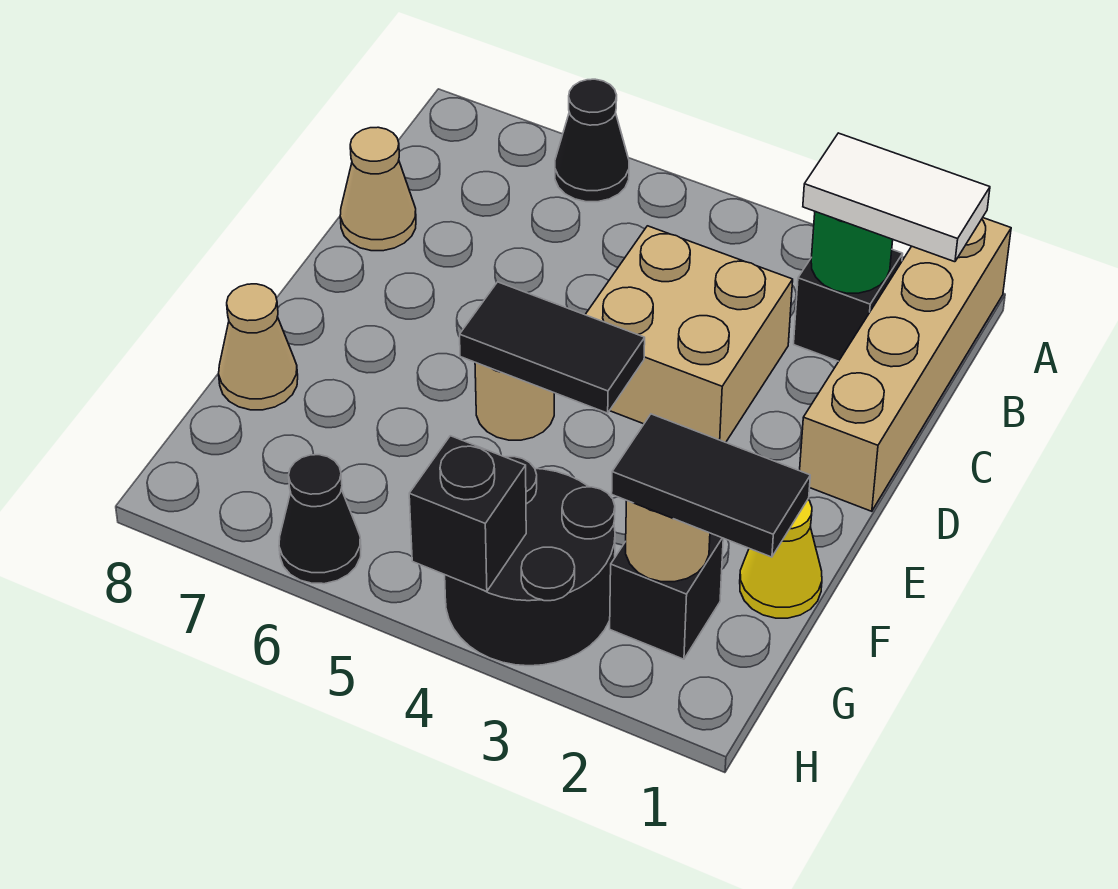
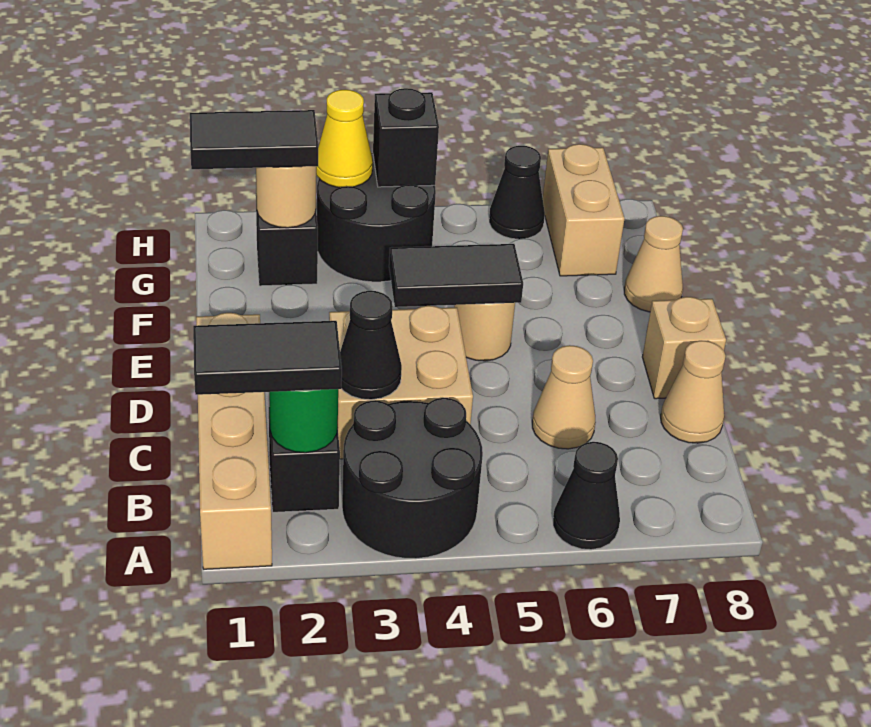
none -> black 2x2 round brick [342,398,483,559]
white 1x2 tile [803,133,990,262] -> black 1x2 tile [193,321,342,395]
none -> black 1x1 cone [340,291,402,400]
none -> tan 1x1 cone [532,345,596,449]
none -> tan 1x1 brick [642,297,726,399]
yellow 1x1 cone [740,500,822,618] -> yellow 1x1 cone moved to [316,90,373,187]
none -> tan 1x2 brick [543,144,625,276]

